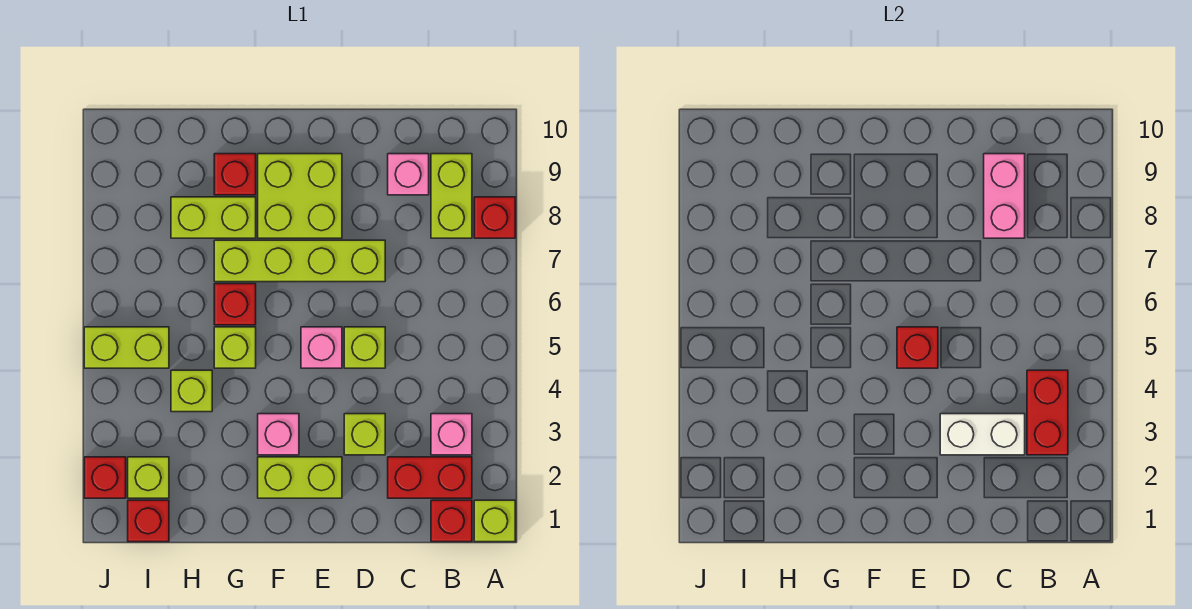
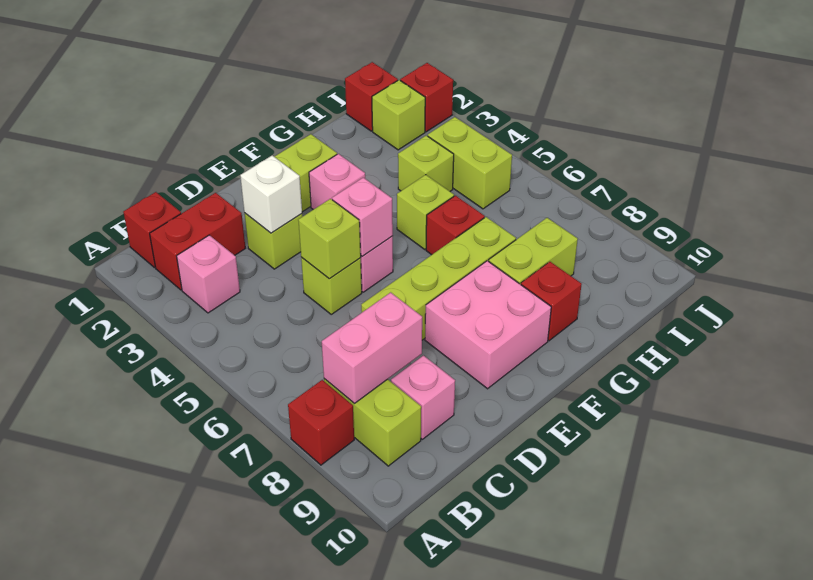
lime 1x1 brick [474,500,515,542] -> lime 1x1 brick moved to [298,199,361,279]
red 1x2 brick [1027,370,1068,455] -> none
white 1x2 brick [940,414,1025,455] -> white 1x1 brick [240,156,302,233]
pink 1x2 brick [984,154,1025,238] -> pink 1x2 brick turned to [322,292,422,403]
red 1x1 brick [897,327,938,368] -> pink 1x1 brick [332,178,393,256]
lime 2x2 brick [258,154,342,238] -> pink 2x2 brick [425,261,551,389]
lime 1x2 brick [84,327,169,368] -> lime 1x2 brick turned to [428,117,512,209]

